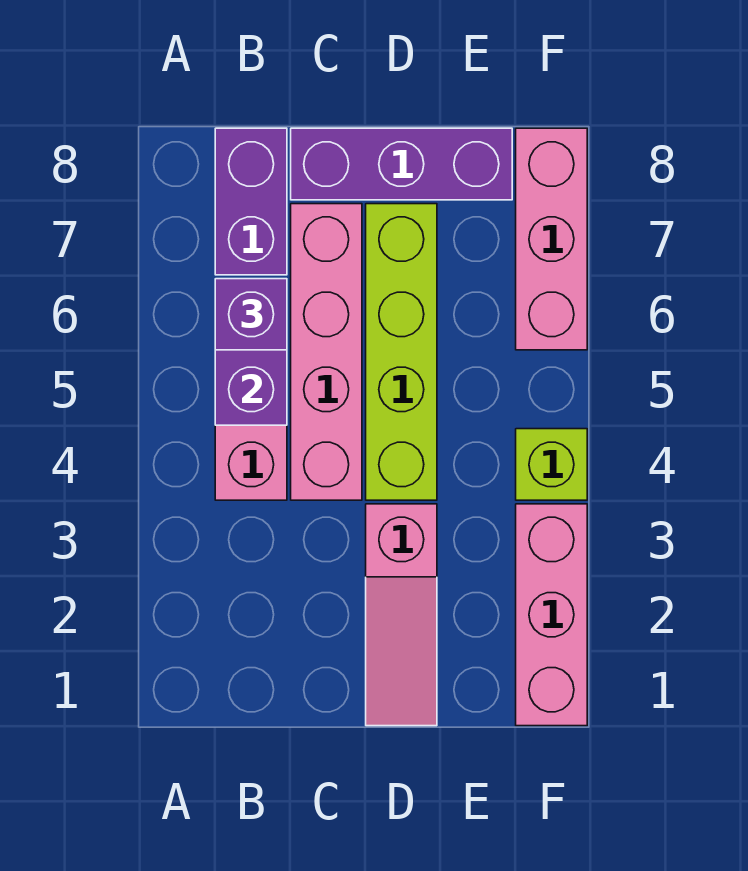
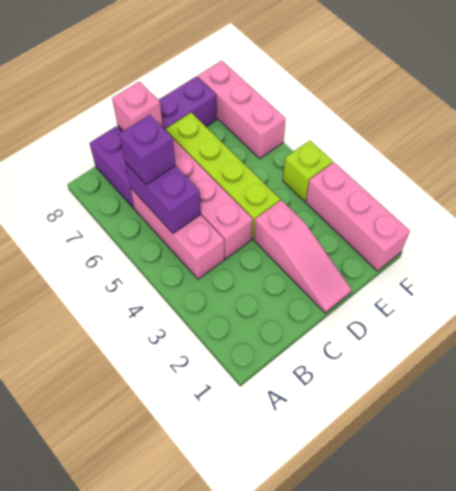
none -> pink 1x1 brick [112,82,163,131]

